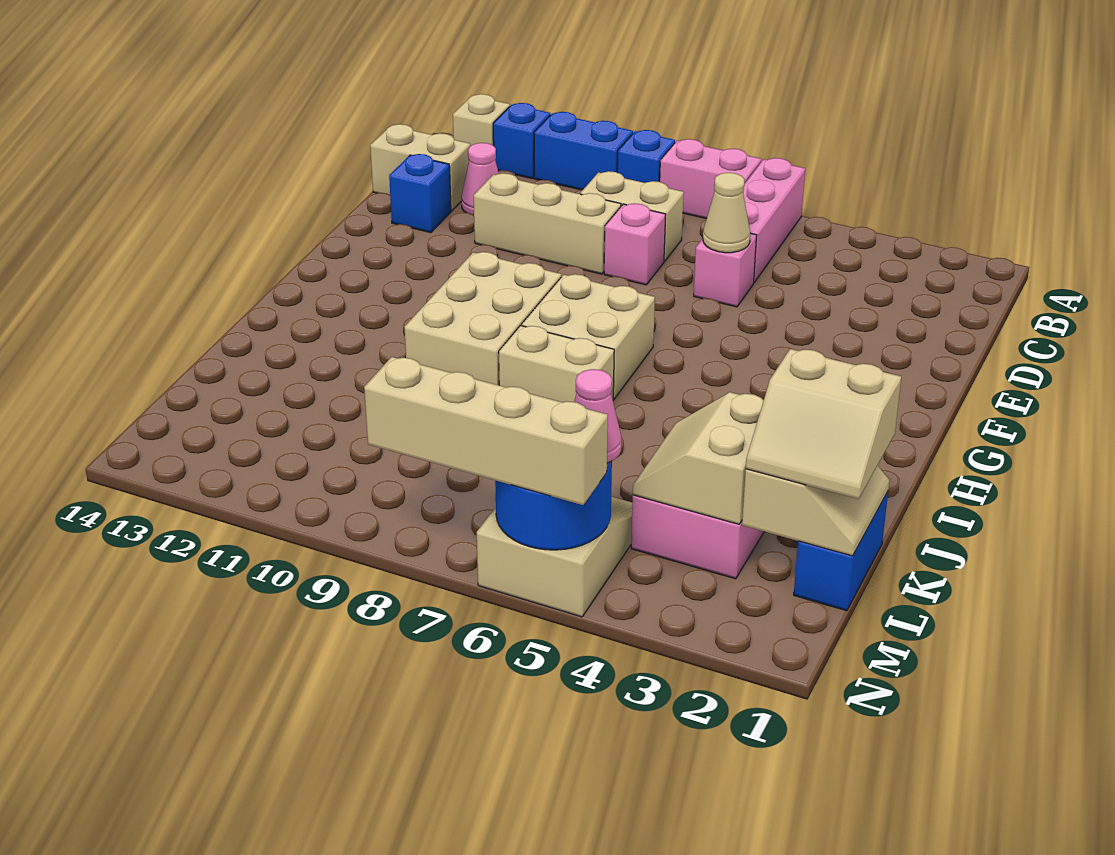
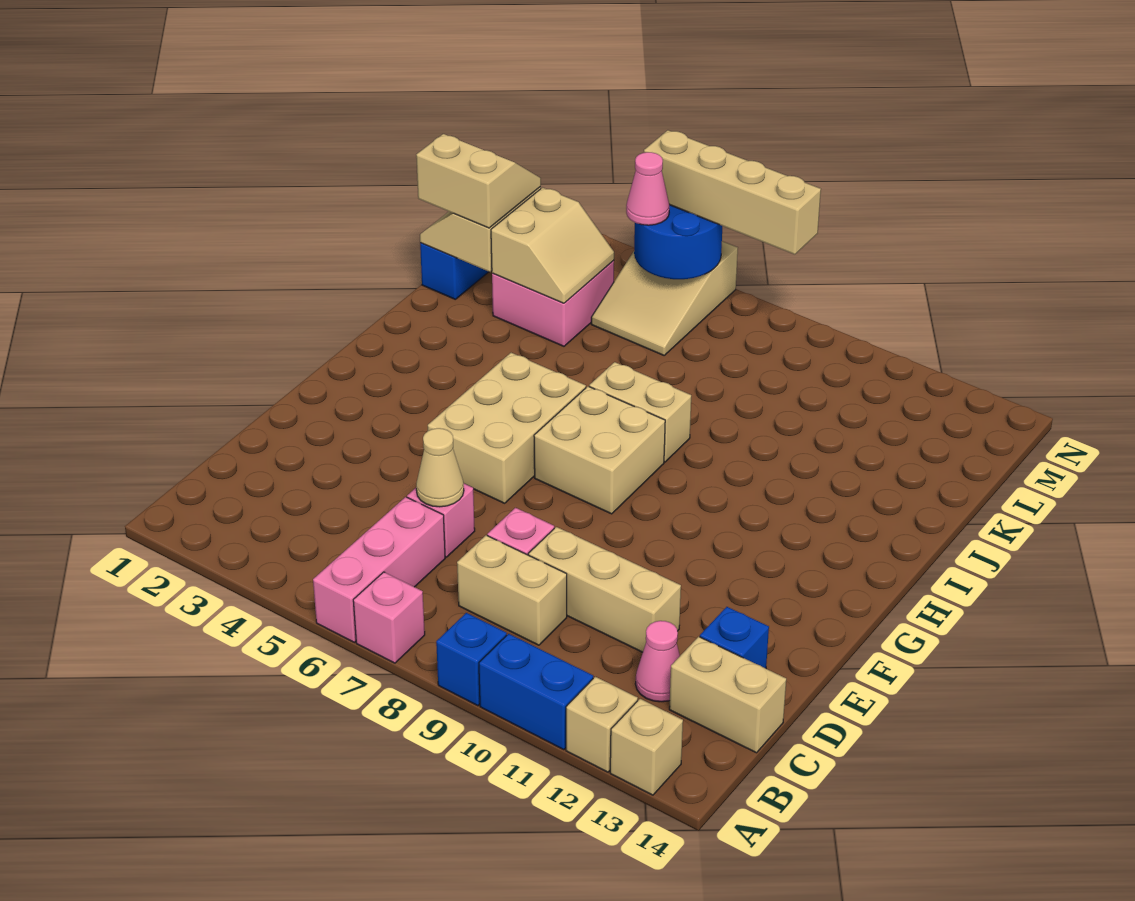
pink 1x2 brick [660,139,761,219] -> pink 1x1 brick [353,572,425,663]
blue 1x1 brick [493,103,550,179] -> tan 1x1 brick [566,677,638,772]
tan 2x3 brick [405,252,561,385] -> tan 2x3 brick moved to [428,353,586,503]

